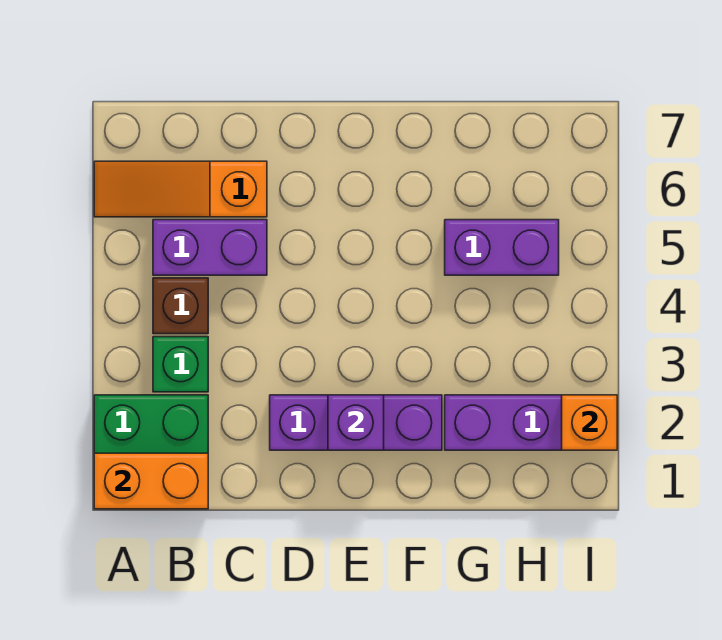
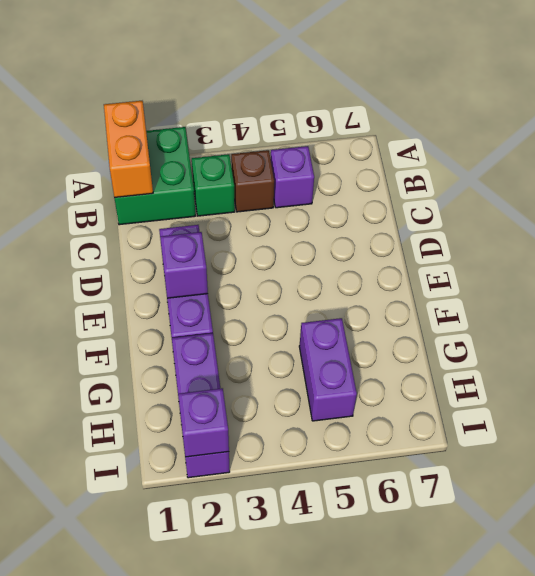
orange 1x3 slope [94,161,267,217] -> none
purple 1x2 brick [153,220,267,275] -> purple 1x1 brick [271,146,314,208]
orange 1x1 brick [562,395,617,450] -> purple 1x1 brick [178,388,229,457]

